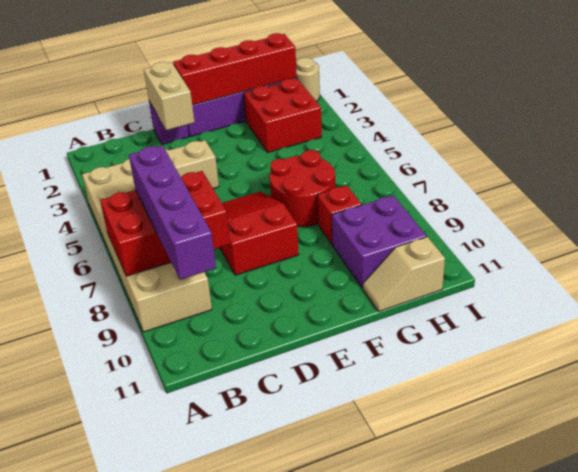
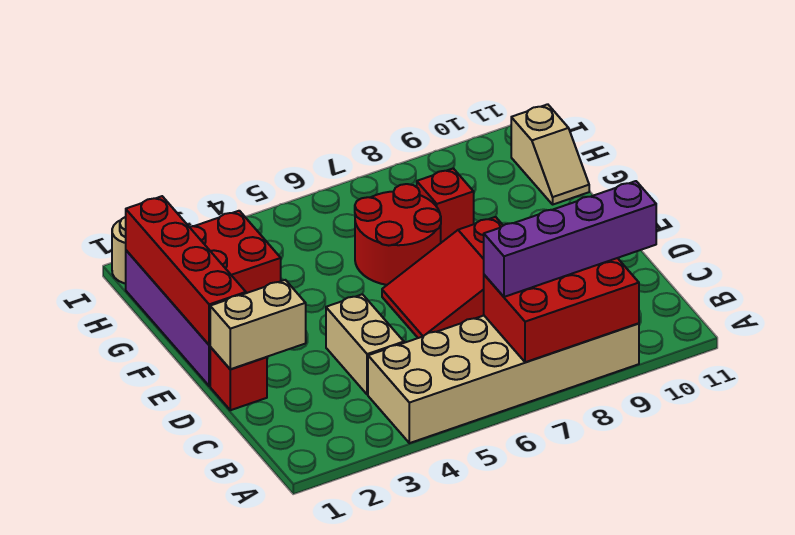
red 2x3 brick [100,171,230,276] -> red 2x3 brick turned to [484,258,639,362]
purple 1x1 brick [149,101,189,144] -> red 1x1 brick [210,347,267,410]
purple 2x2 brick [332,195,427,288] -> none

